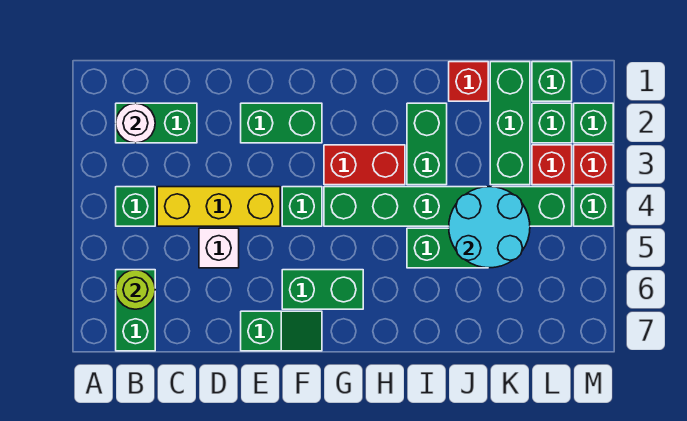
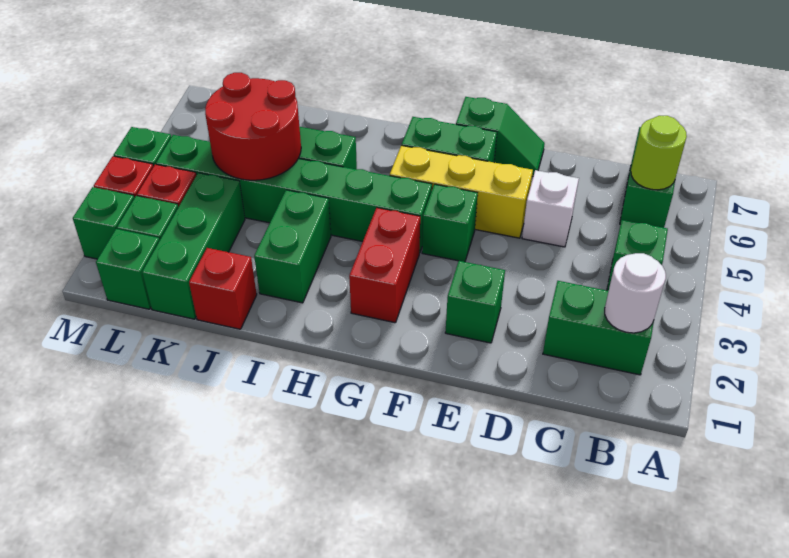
yellow 1x3 brick [157,187,280,226] -> yellow 1x3 brick moved to [390,145,533,238]
green 1x2 brick [241,103,322,143] -> green 1x1 brick [445,261,505,343]
green 1x2 slope [241,311,322,351] -> green 1x2 slope turned to [456,97,545,176]
red 1x2 brick [324,145,405,185] -> red 1x2 brick turned to [349,208,420,323]
cyan 2x2 round brick [449,187,530,268] -> red 2x2 round brick [205,73,301,180]

